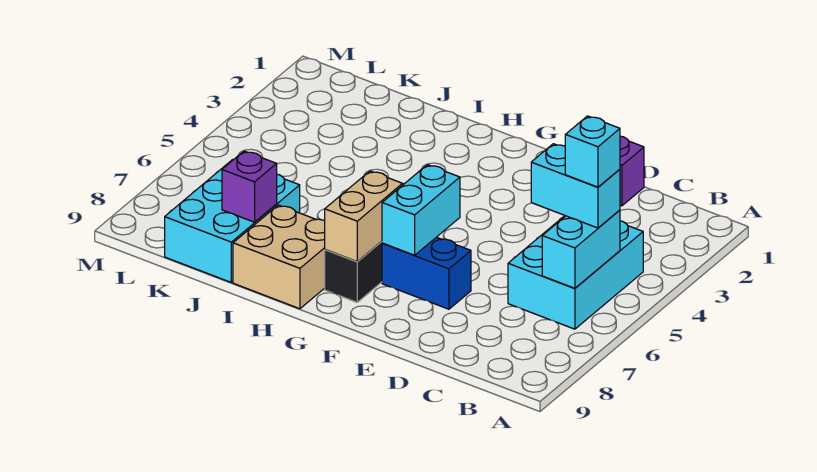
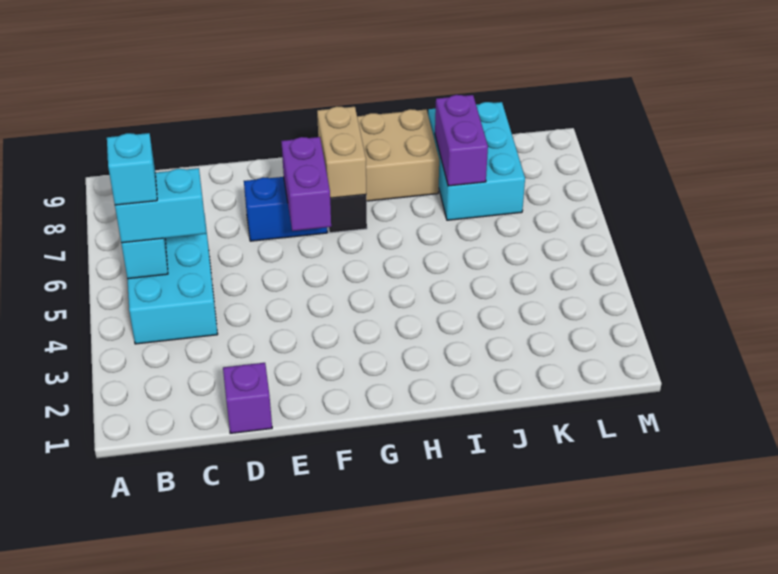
cyan 1x2 brick [382,165,460,255] -> purple 1x2 brick [281,137,331,231]
purple 1x1 brick [222,151,277,222] -> purple 1x2 brick [435,95,488,186]

